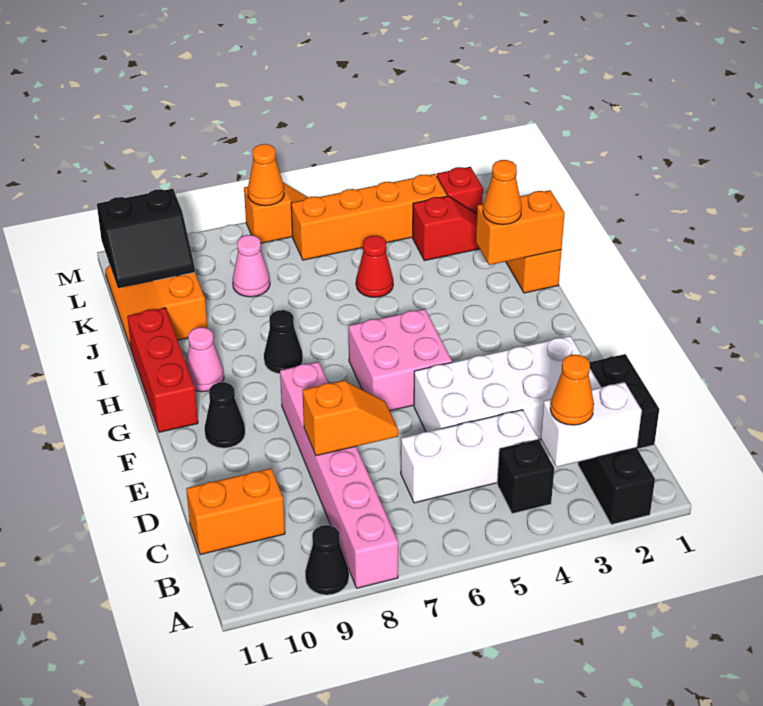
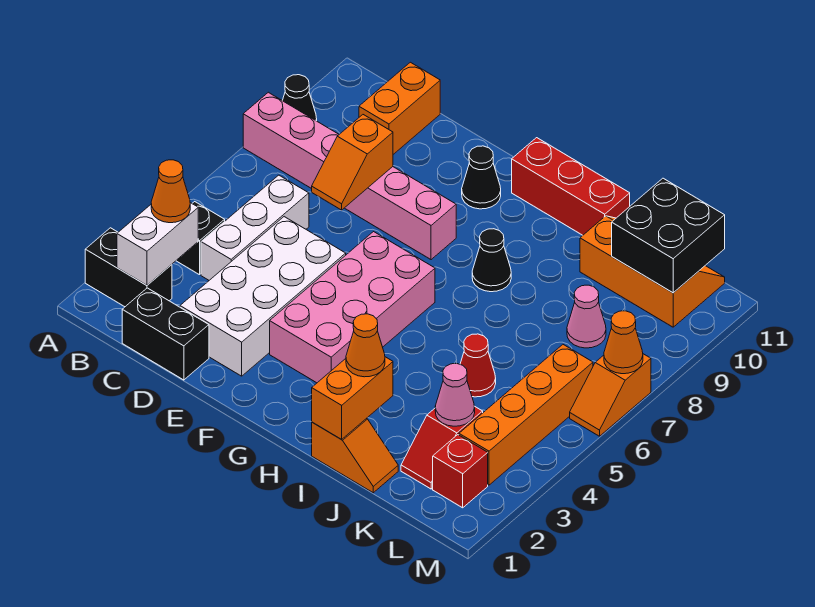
pink 2x2 brick [349,309,452,411] -> pink 2x4 brick [270,232,435,383]
pink 1x1 cone [186,327,224,392] -> pink 1x1 cone moved to [435,364,475,426]
black 2x2 slope [97,189,195,288] -> black 2x2 brick [612,178,725,293]

